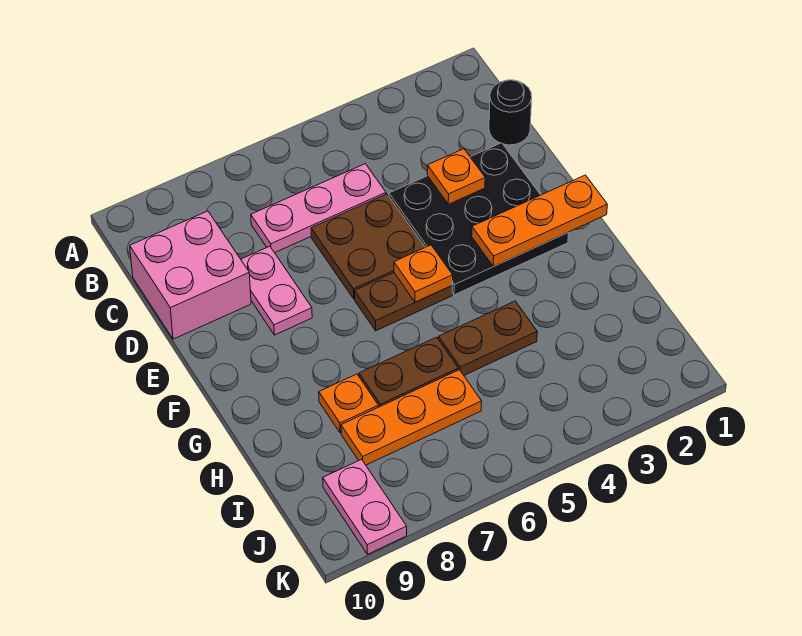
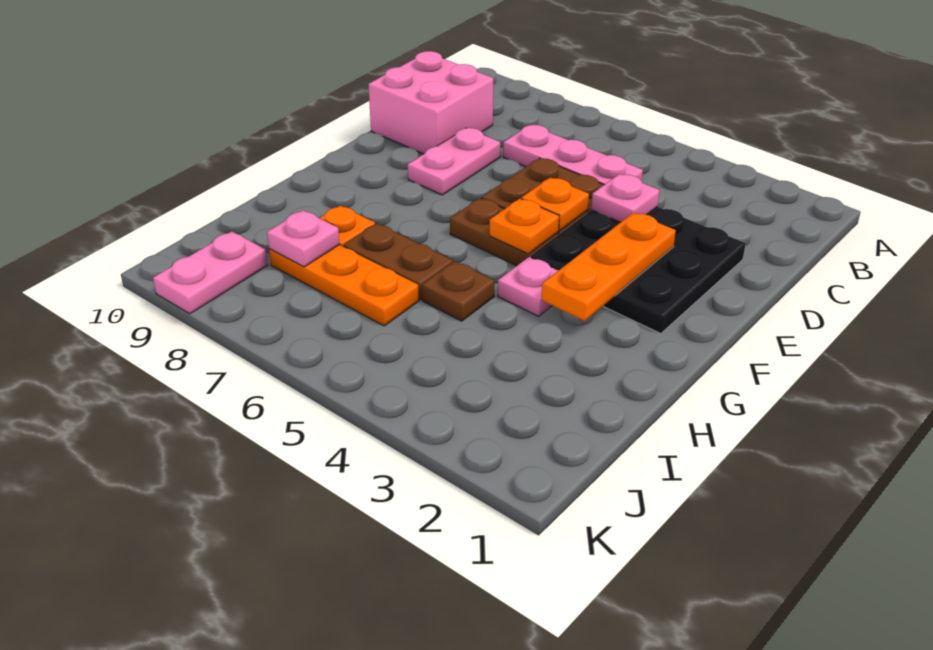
black 1x1 round brick [489,80,532,145] -> none
orange 1x1 plate [427,149,485,204] -> orange 1x1 plate moved to [521,178,589,231]
none -> pink 1x1 plate [591,174,659,222]
orange 1x3 plate [472,175,607,266] -> orange 1x3 plate turned to [542,212,676,321]
none -> pink 1x1 plate [498,257,559,316]
brown 1x2 plate [439,301,537,375] -> brown 1x1 plate [422,261,494,321]
none -> pink 1x1 plate [267,210,340,267]

